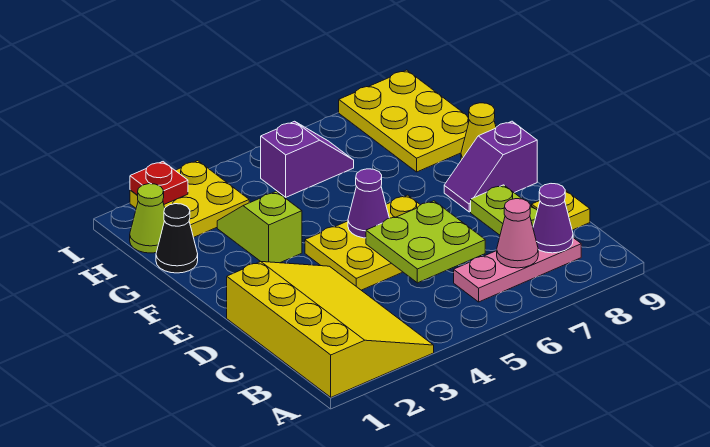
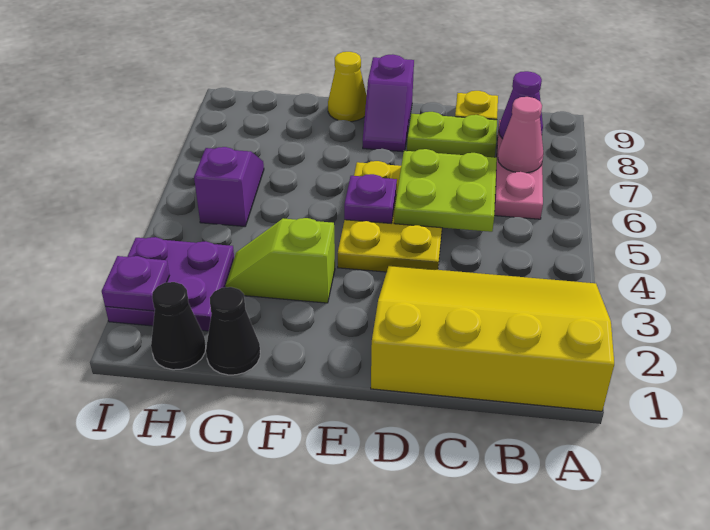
purple 1x1 cone [348,169,389,238] -> purple 1x1 plate [344,174,397,223]
yellow 2x3 plate [339,70,469,172] -> none
lime 1x1 cone [130,184,165,253] -> black 1x1 cone [151,282,206,370]
yellow 2x2 plate [130,161,249,237] -> purple 2x2 plate [105,237,234,331]
red 1x1 plate [130,162,188,204] -> purple 1x1 plate [102,256,169,311]

